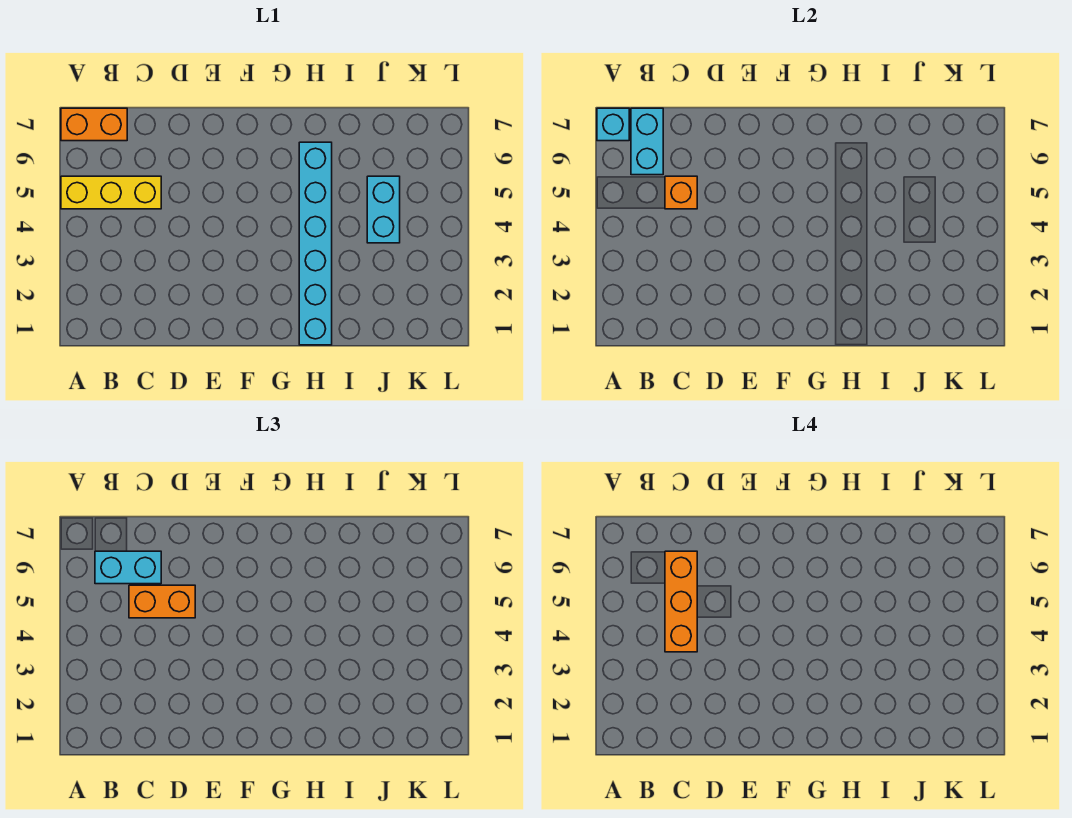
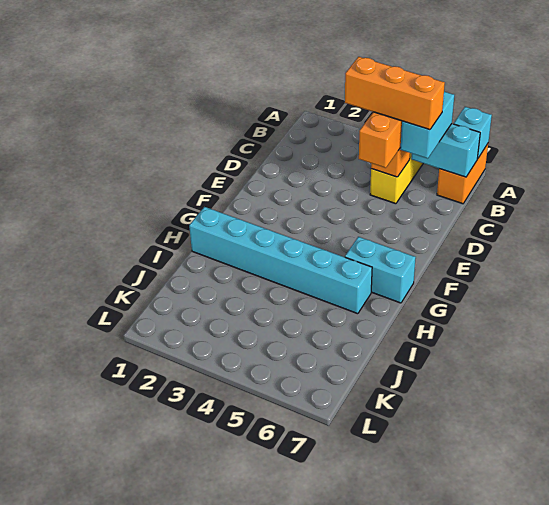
cyan 1x2 brick [367,176,400,243] -> cyan 1x2 brick moved to [345,237,416,303]

